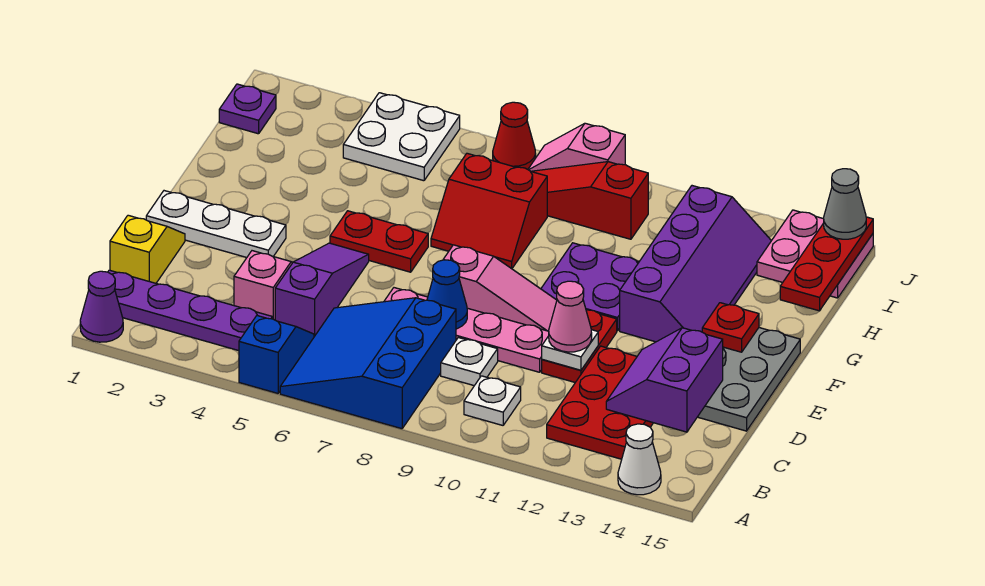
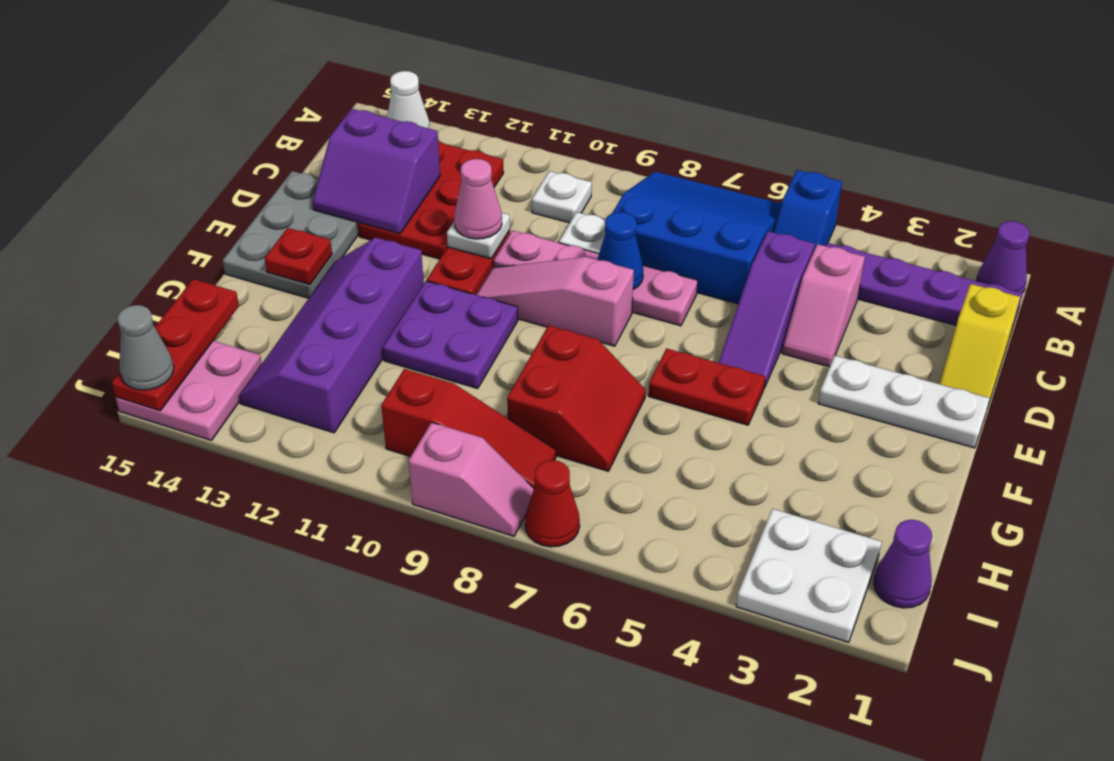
blue 3x3 slope [280,298,456,429] -> blue 3x3 slope turned to [612,172,781,304]
purple 2x2 slope [606,328,723,432] -> purple 2x2 slope turned to [313,109,440,234]
red 2x2 slope [431,153,547,269] -> red 2x2 slope turned to [507,325,646,471]
purple 1x1 plate [219,84,276,134] -> purple 1x1 cone [874,520,932,608]
white 2x2 plate [343,93,460,181] -> white 2x2 plate moved to [736,509,882,642]

